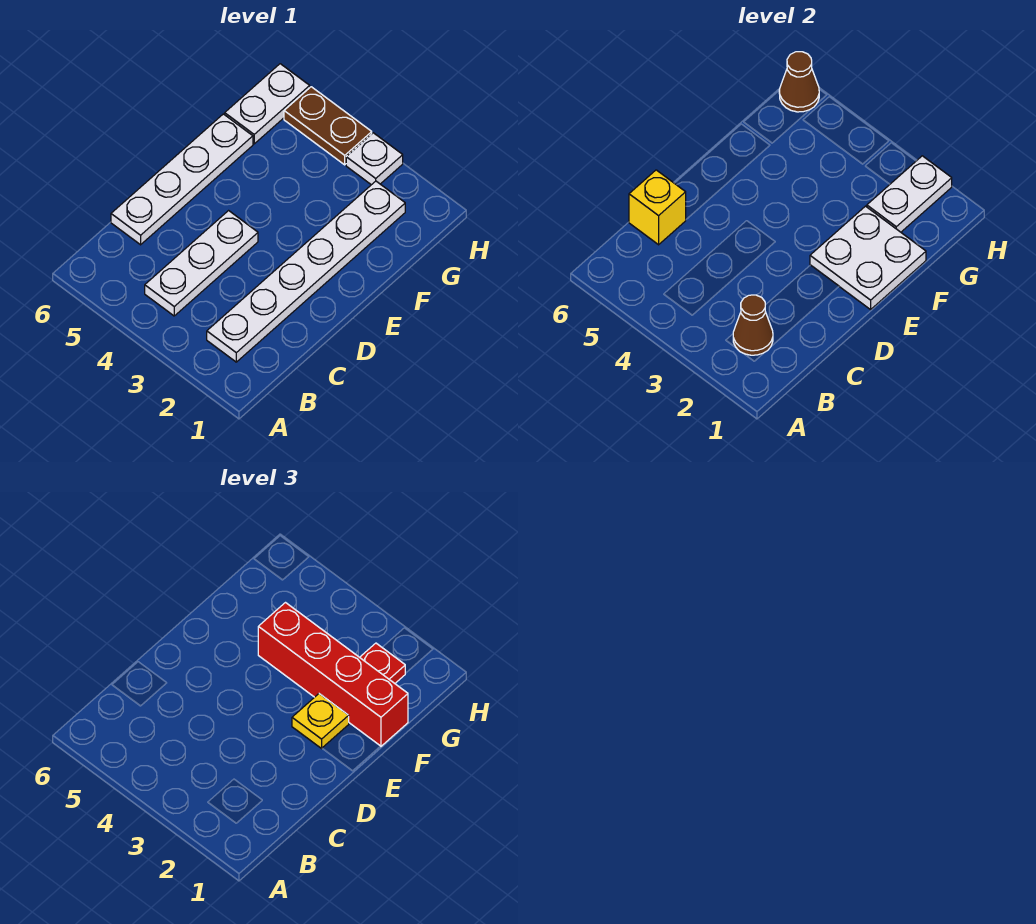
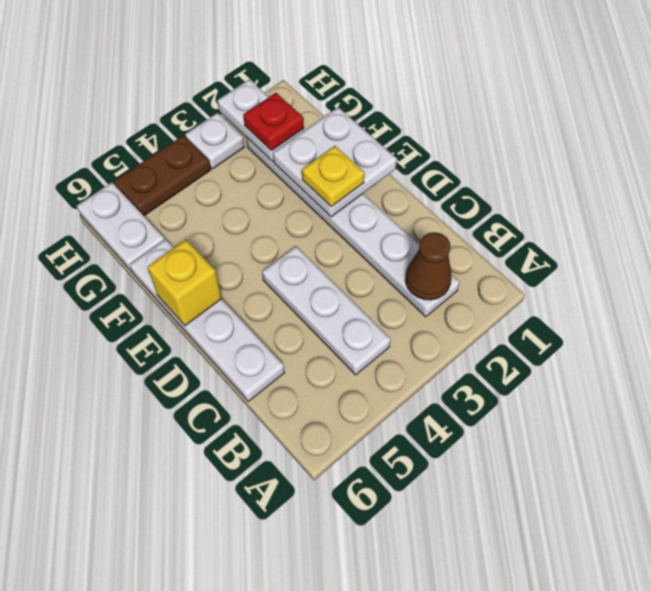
yellow 1x1 brick [629,170,686,245] -> yellow 1x1 brick moved to [148,240,222,326]
red 1x4 brick [258,603,408,746] -> none
brown 1x1 cone [779,52,819,112] -> none

